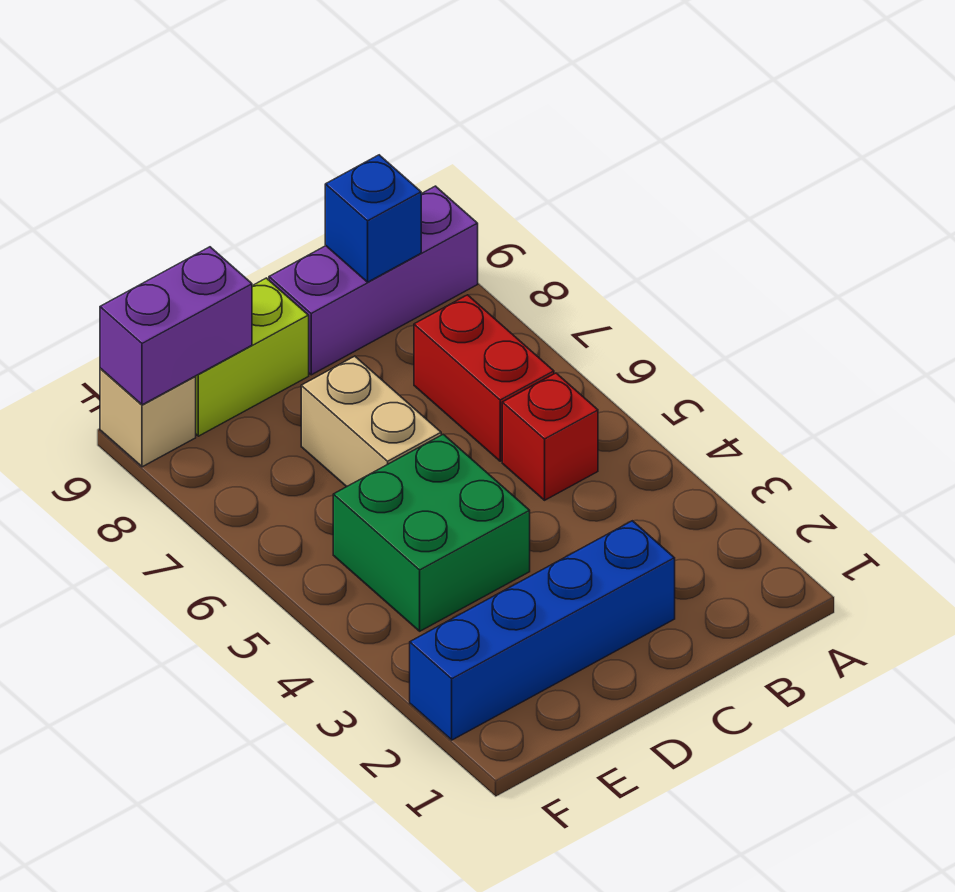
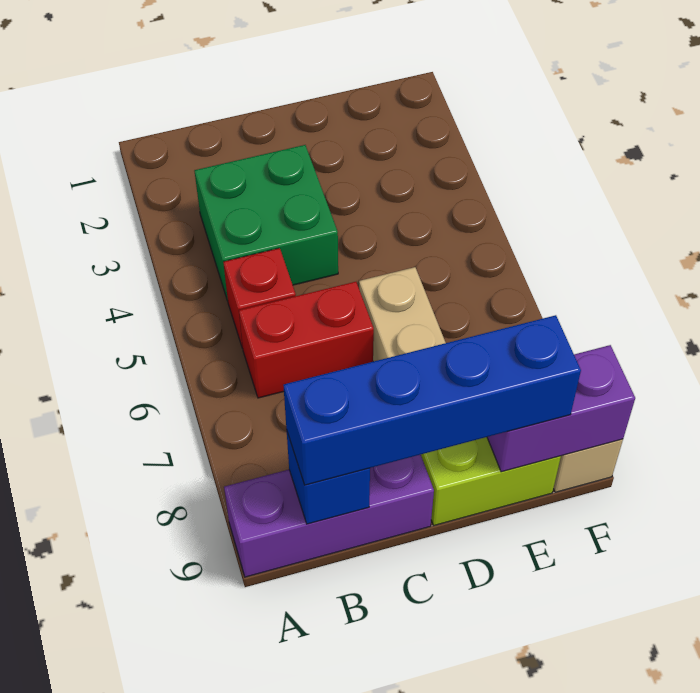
red 1x2 brick [414,295,554,461] -> red 1x2 brick turned to [239,282,374,398]
blue 1x4 brick [410,521,675,740] -> blue 1x4 brick moved to [283,315,581,485]
green 2x2 brick [333,434,530,631] -> green 2x2 brick moved to [194,145,338,301]

